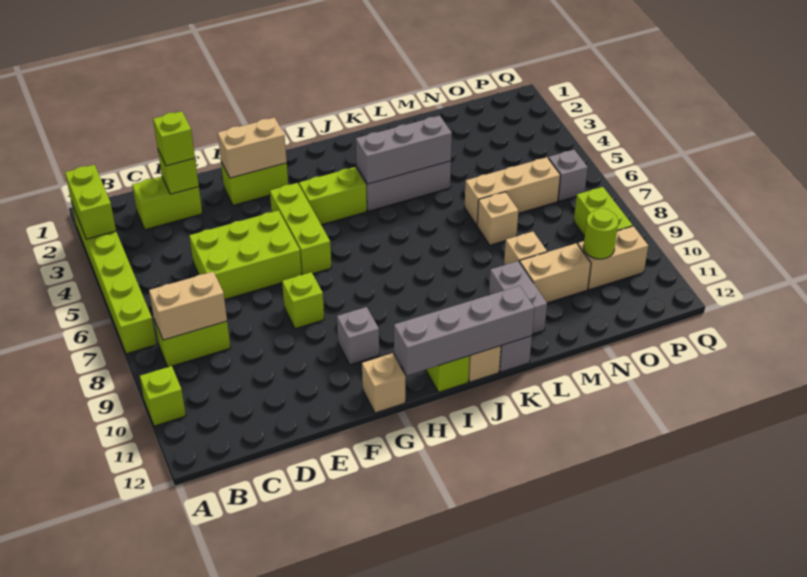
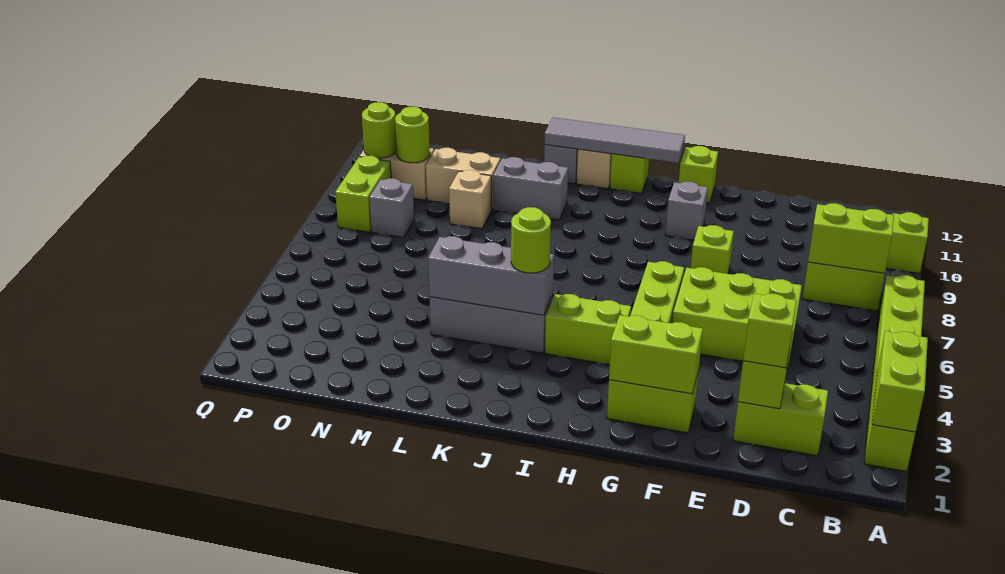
tan 1x2 brick [149,272,227,340] -> lime 1x2 brick [808,203,894,273]
tan 1x2 brick [218,118,287,178] -> lime 1x2 brick [609,315,703,394]
tan 1x1 brick [362,353,405,413] -> lime 1x1 brick [679,146,718,203]
grey 1x4 brick [394,286,535,375] -> grey 1x4 tile [545,117,685,163]
none -> lime 1x1 round brick [511,207,551,273]
grey 1x2 brick [489,261,547,334] -> grey 1x2 brick turned to [493,157,568,220]
tan 1x3 brick [465,157,560,225] -> none
tan 1x1 brick [477,192,518,245] -> none
grey 1x1 brick [548,150,588,201] -> grey 1x1 brick moved to [369,178,414,238]
none -> lime 1x1 round brick [362,102,397,158]

